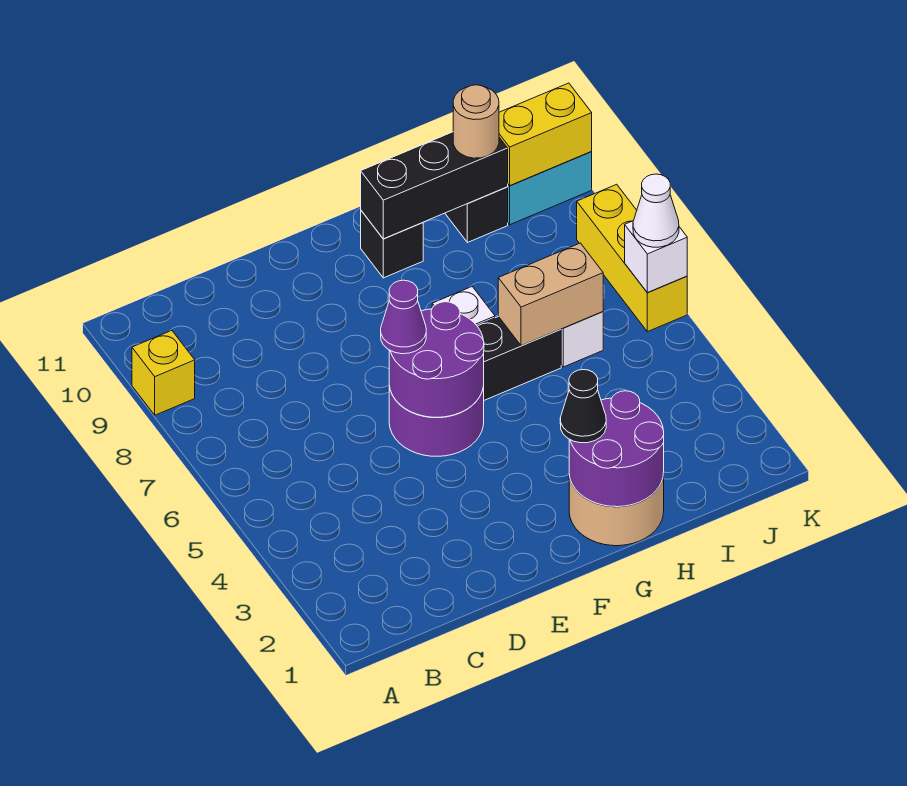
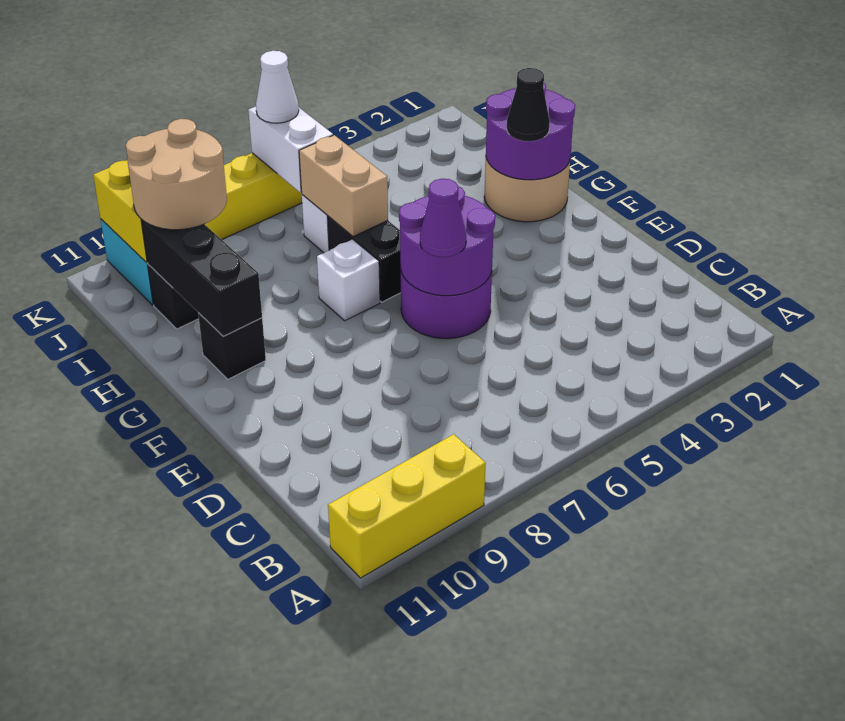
yellow 1x1 brick [132,331,195,415] -> yellow 1x3 brick [328,434,486,578]
tan 1x1 round brick [453,85,499,158] -> tan 2x2 round brick [126,119,227,230]
white 1x1 brick [625,221,687,293] -> white 1x2 brick [248,107,333,193]

